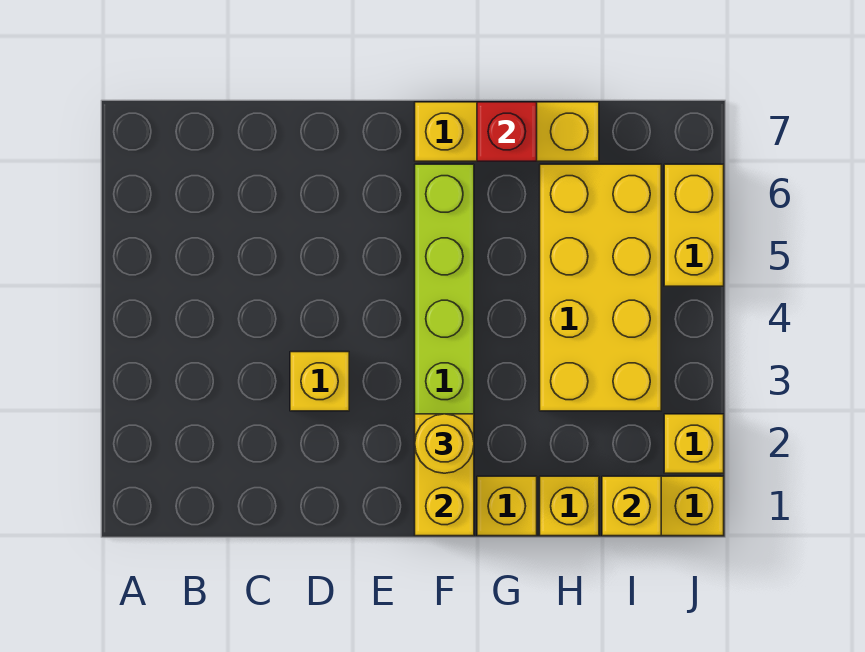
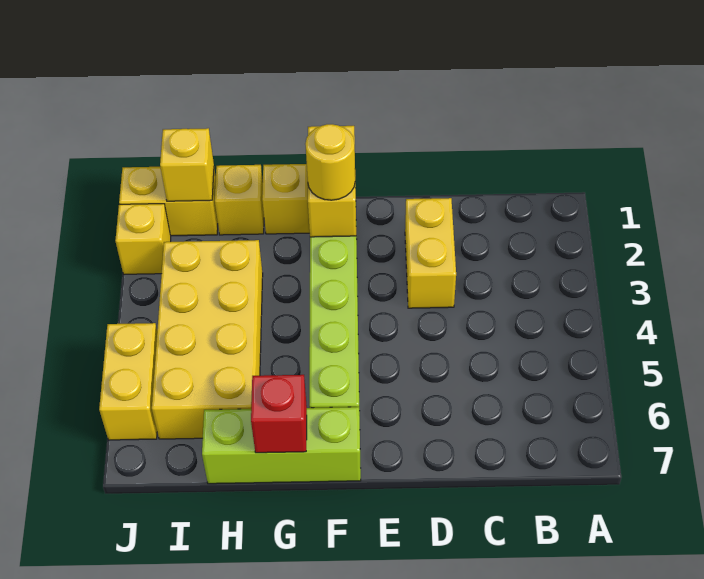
yellow 1x1 brick [290,352,349,411] -> yellow 1x2 brick [405,198,456,308]
yellow 1x3 brick [415,102,599,161] -> lime 1x3 brick [202,407,361,484]

